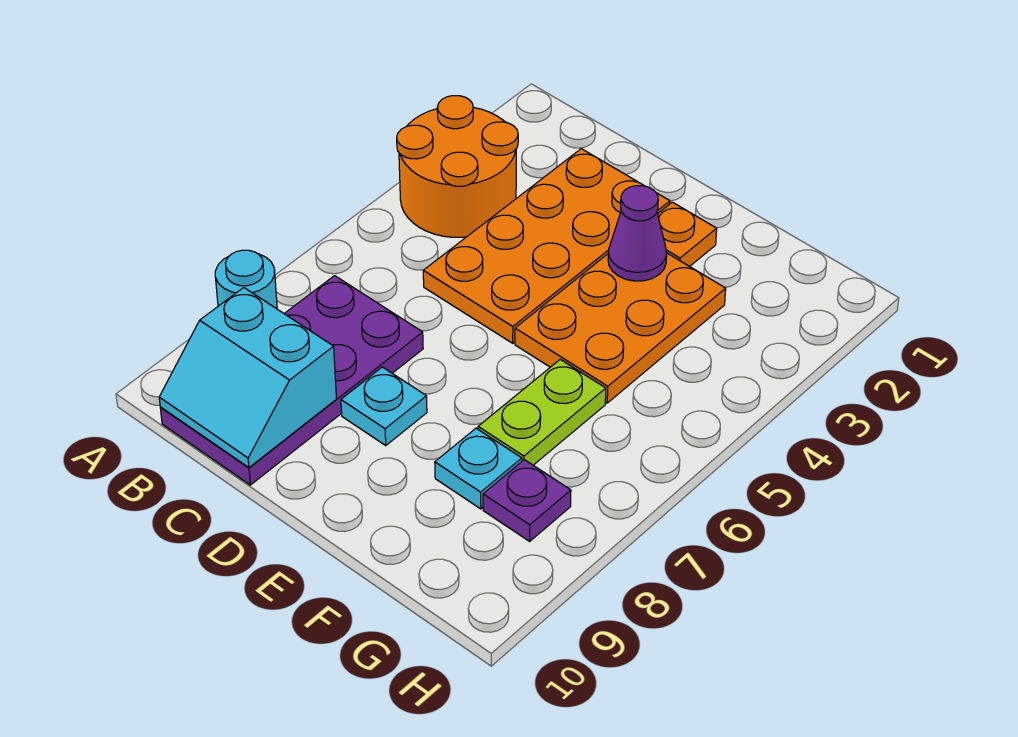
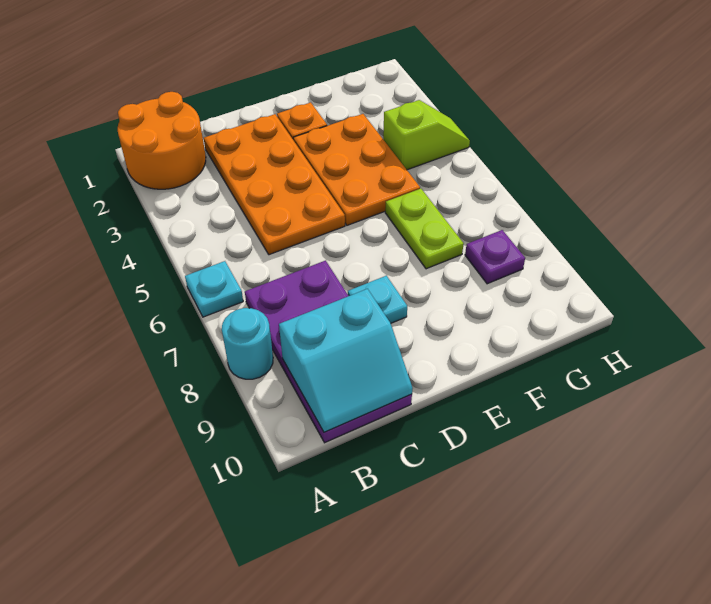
orange 2x2 round brick [397,96,518,237] -> orange 2x2 round brick moved to [118,92,206,189]
purple 1x1 cone [608,186,667,281] -> none
cyan 1x1 plate [435,428,522,509] -> cyan 1x1 plate moved to [185,261,243,317]
none -> lime 1x2 slope [383,100,470,170]

